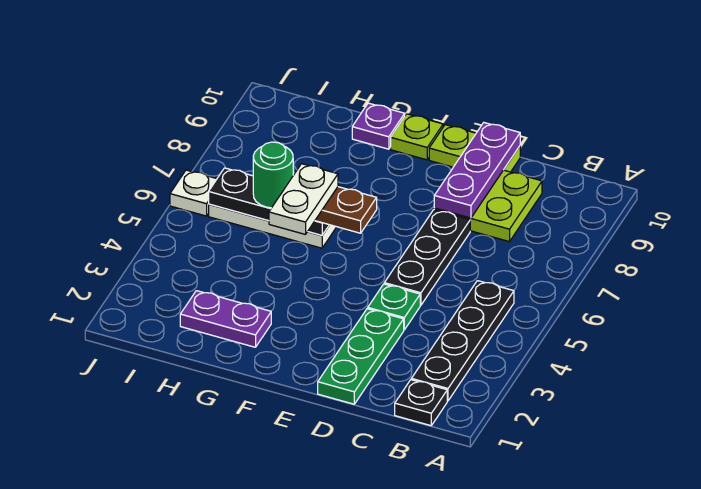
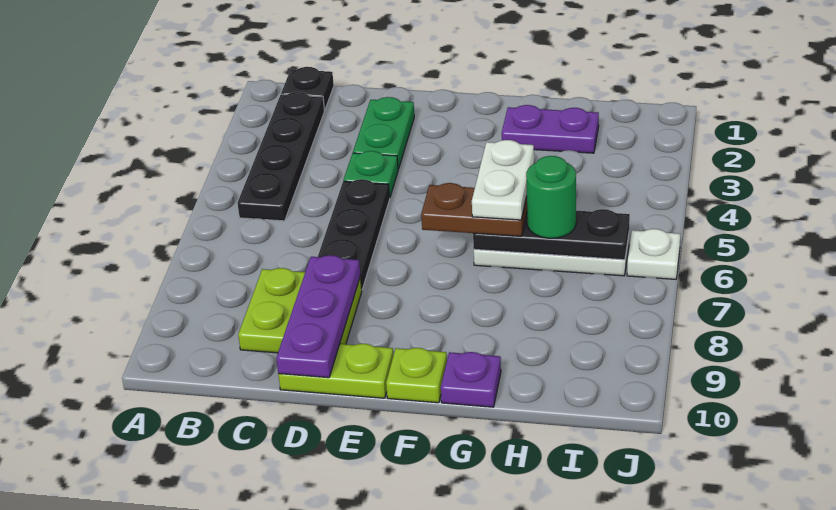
green 1x3 plate [318,309,404,404] -> green 1x2 plate [353,97,414,169]

